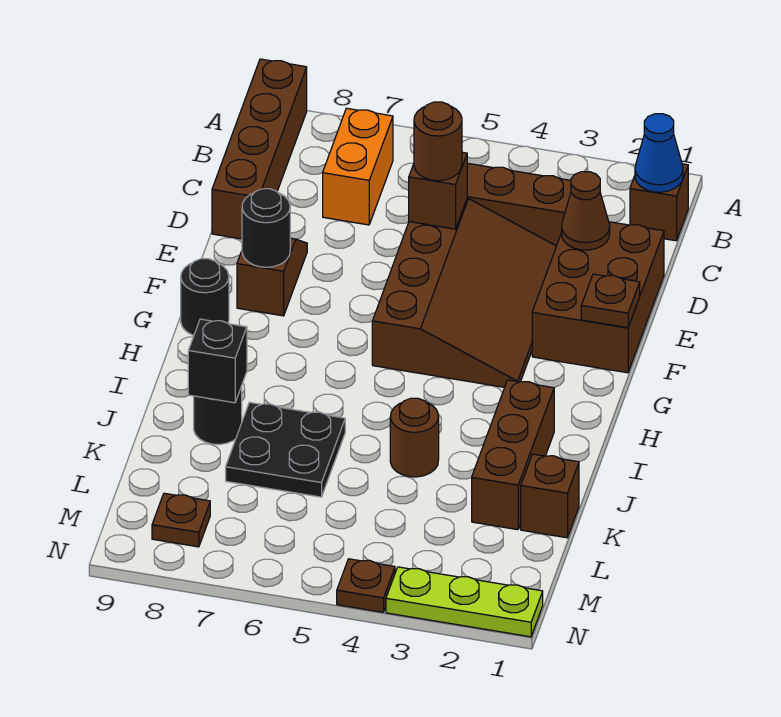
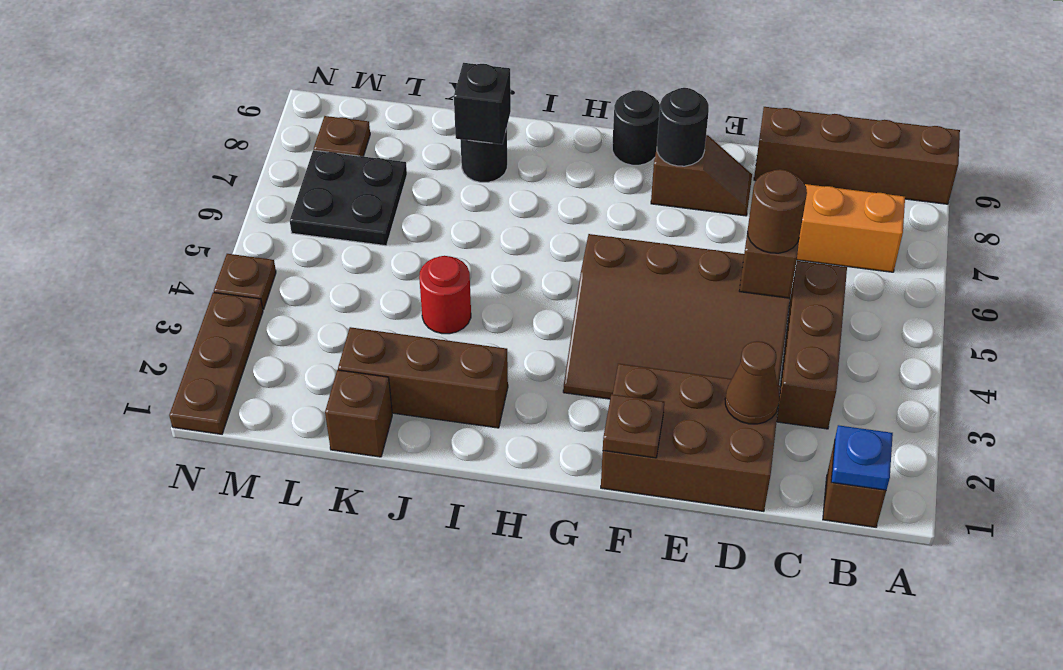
blue 1x1 cone [635,114,683,192] -> blue 1x1 plate [831,425,893,490]
brown 1x1 round brick [390,398,439,477] -> red 1x1 round brick [419,256,471,334]
black 2x2 plate [226,402,345,497] -> black 2x2 plate moved to [290,150,407,246]
lime 1x3 plate [386,567,543,637] -> brown 1x3 plate [169,293,263,434]

